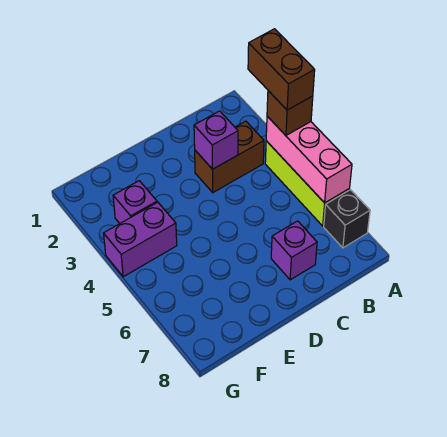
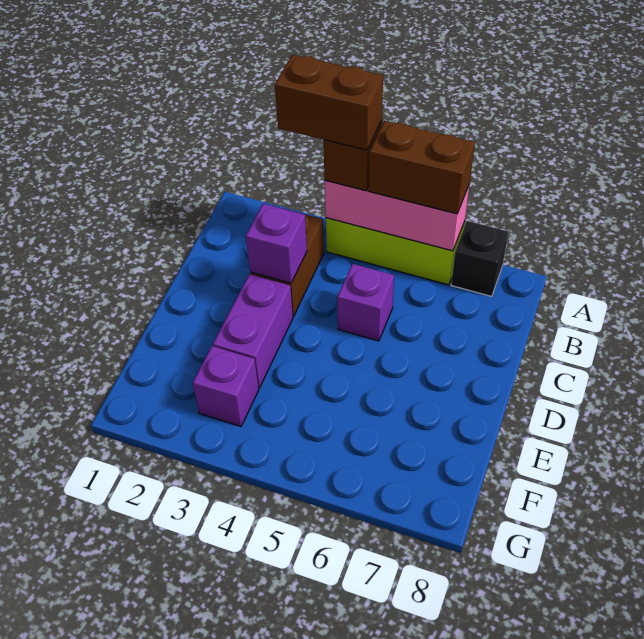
none -> brown 1x2 brick [369,121,475,214]
purple 1x1 brick [271,221,317,280] -> purple 1x1 brick moved to [337,264,394,341]
purple 1x2 brick [104,202,177,277] -> purple 1x2 brick moved to [213,274,293,388]

